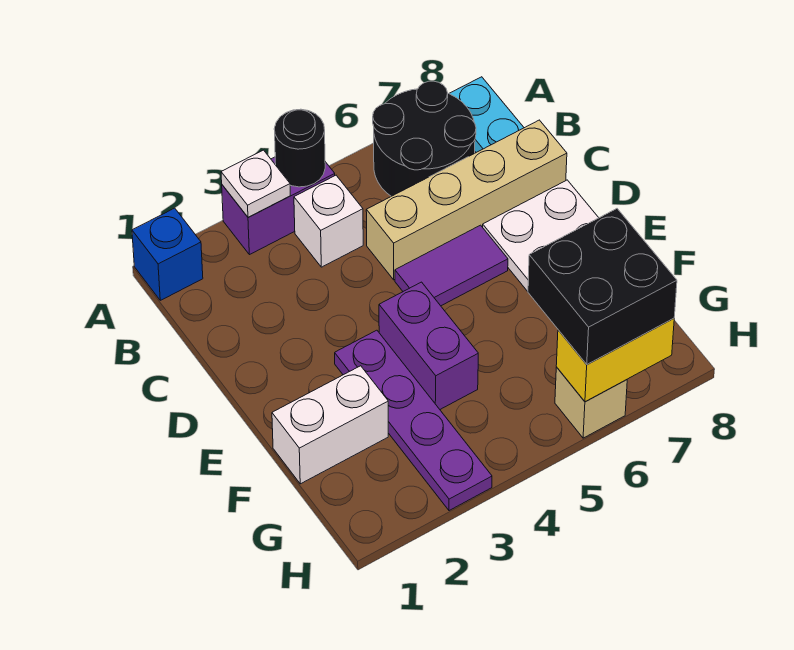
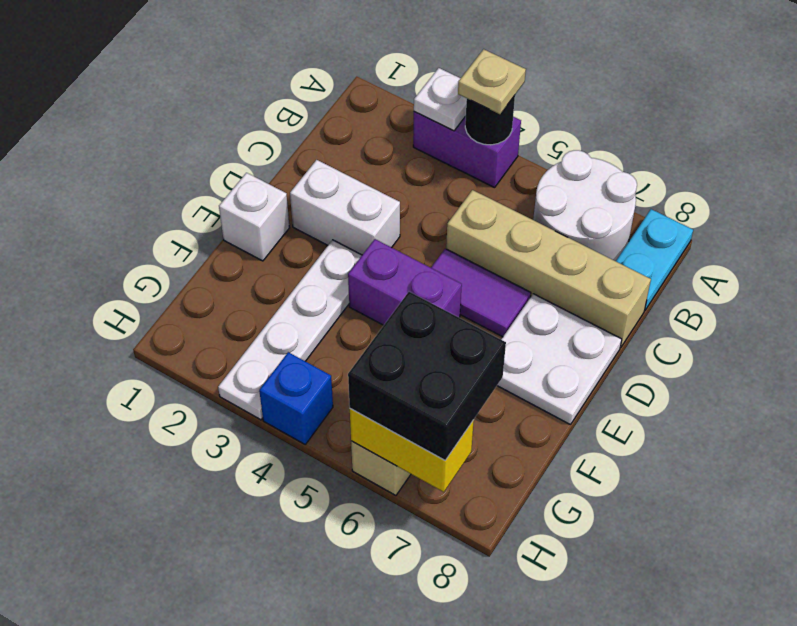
blue 1x1 brick [132,208,203,300] -> blue 1x1 brick moved to [259,352,333,444]
none -> tan 1x1 plate [458,49,526,114]
black 2x2 round brick [373,81,476,196] -> white 2x2 round brick [533,150,637,261]
white 1x1 brick [294,175,363,267] -> white 1x1 brick moved to [219,173,290,261]
purple 1x4 plate [335,330,492,511] -> white 1x4 plate [218,240,362,420]
purple 1x2 brick [379,282,478,409] -> purple 1x2 brick turned to [348,239,462,325]
white 1x2 brick [272,366,388,484] -> white 1x2 brick moved to [290,160,400,255]

